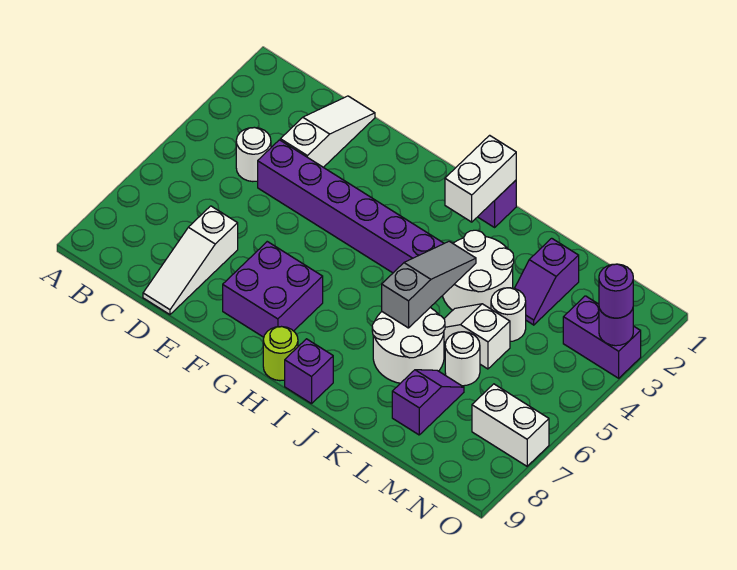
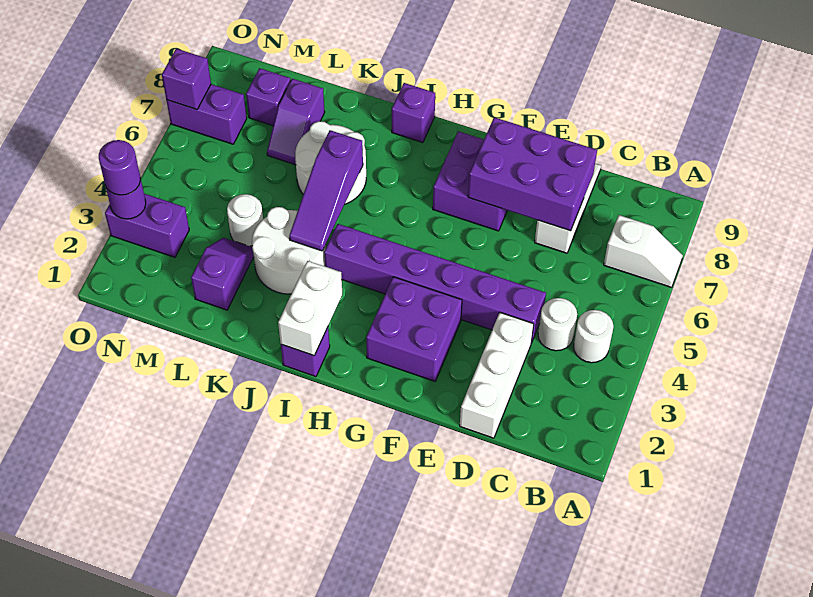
white 1x3 slope [280,96,375,167] -> white 1x3 brick [460,313,534,438]
none -> purple 2x3 brick [468,117,597,231]
none -> purple 2x2 brick [366,277,462,381]
lime 1x1 round brick [263,327,298,381] -> none
grey 1x3 slope [382,241,476,328] -> purple 1x3 slope [289,130,363,251]
white 1x2 slope [444,304,510,369] -> white 1x2 slope moved to [604,215,683,287]
white 1x1 round brick [445,332,480,386] -> white 1x1 round brick moved to [574,310,613,363]
none -> purple 1x1 brick [246,68,291,126]
white 1x2 brick [472,384,549,466] -> purple 1x2 brick [166,84,247,144]
none -> purple 1x1 brick [162,49,211,110]

